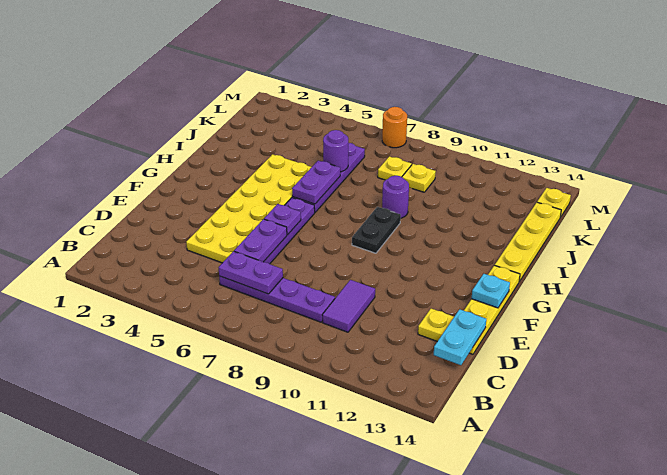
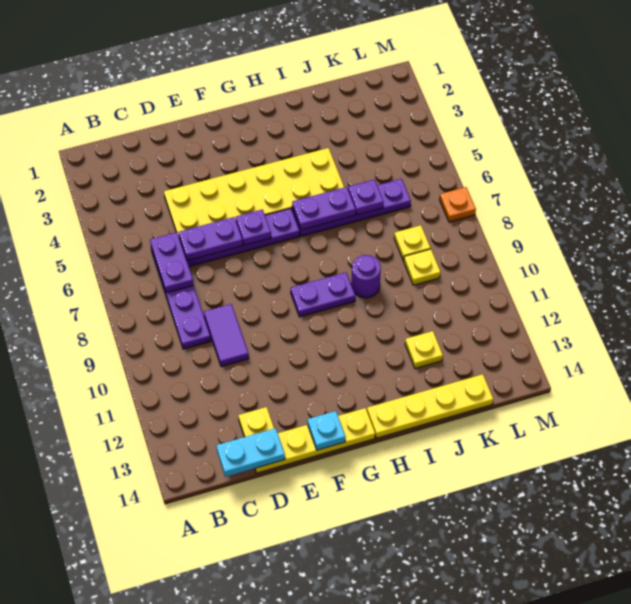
purple 1x2 tile [322,280,375,332] -> purple 1x2 tile turned to [204,304,249,367]
black 1x2 plate [352,207,401,253] -> purple 1x2 plate [291,273,355,317]
purple 1x1 round brick [323,130,348,172] -> purple 1x1 plate [348,180,384,215]
yellow 1x1 plate [537,188,571,217] -> yellow 1x1 plate moved to [405,331,443,369]
orange 1x1 round brick [382,107,407,148] -> orange 1x1 plate [440,187,476,222]

